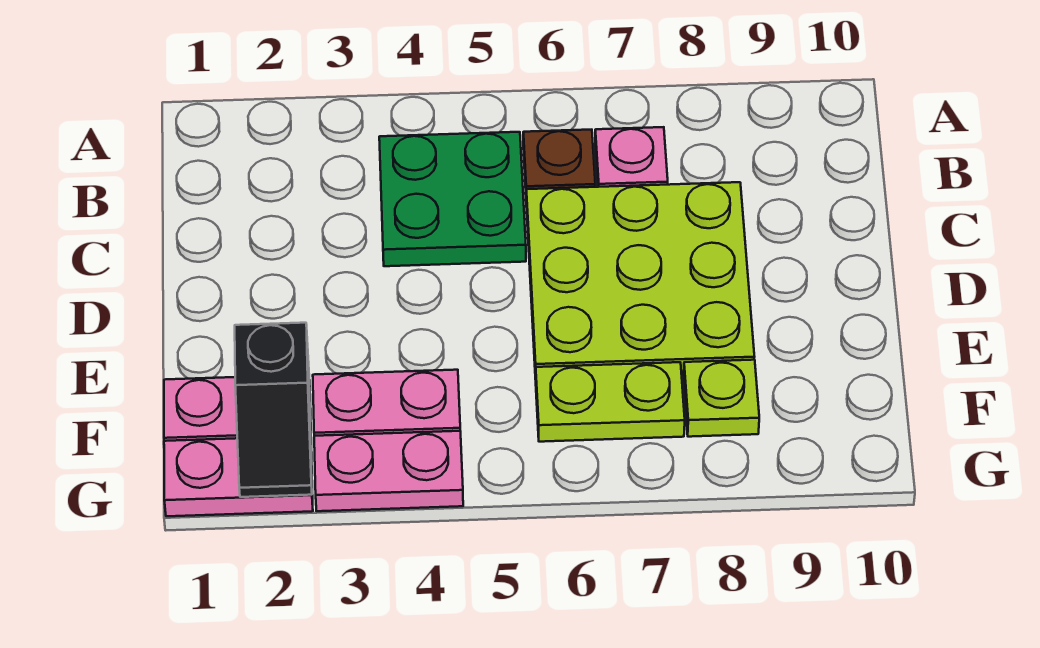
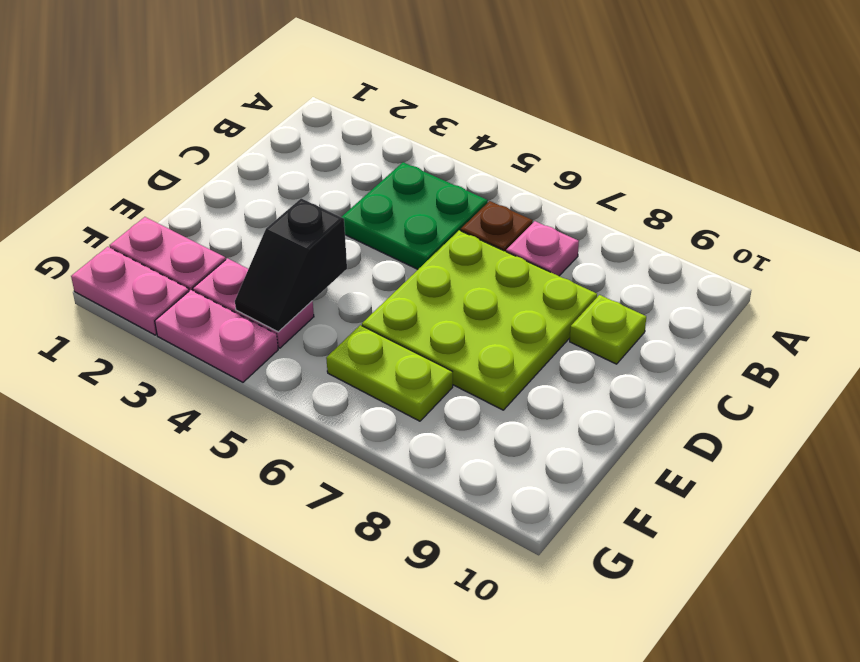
black 1x2 slope [235,323,312,497] -> black 1x2 slope moved to [235,198,347,332]
lime 1x1 plate [684,360,759,437] -> lime 1x1 plate moved to [570,295,646,364]

